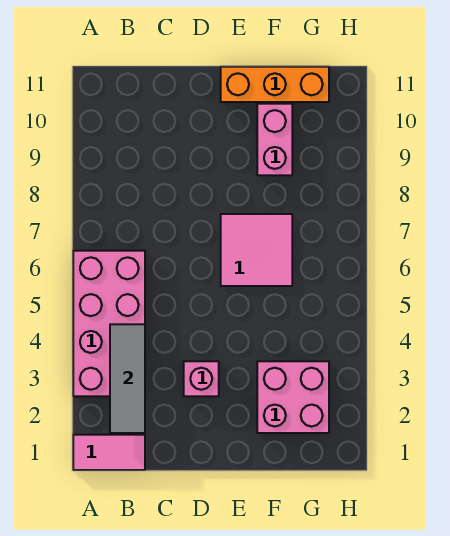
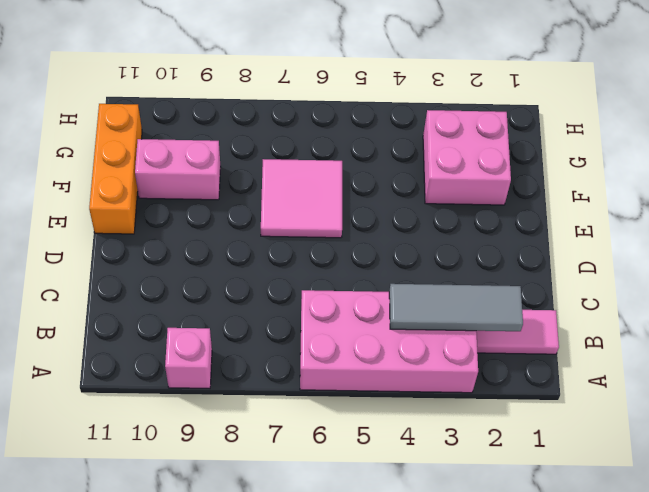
pink 1x2 tile [73,435,145,470] -> pink 1x2 tile turned to [476,310,559,354]
pink 1x1 brick [184,361,219,396] -> pink 1x1 brick moved to [165,328,212,388]

